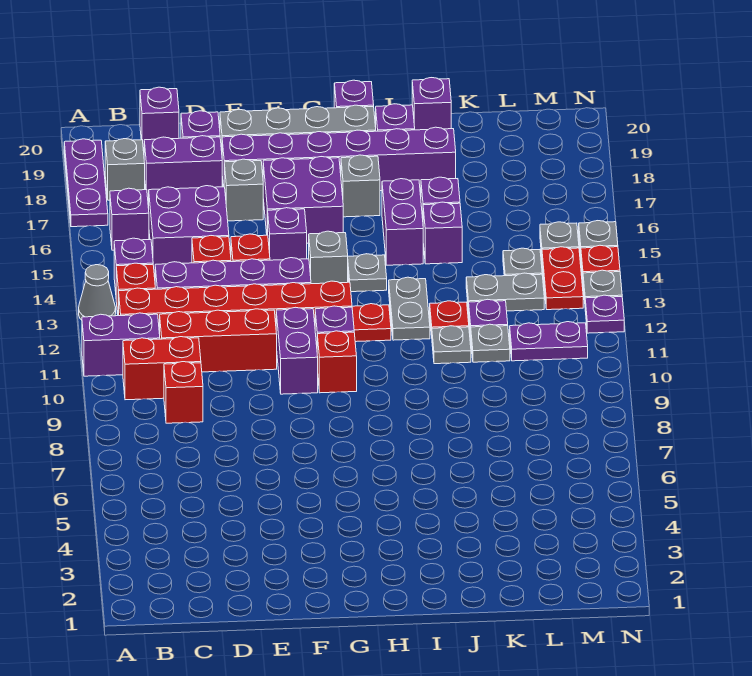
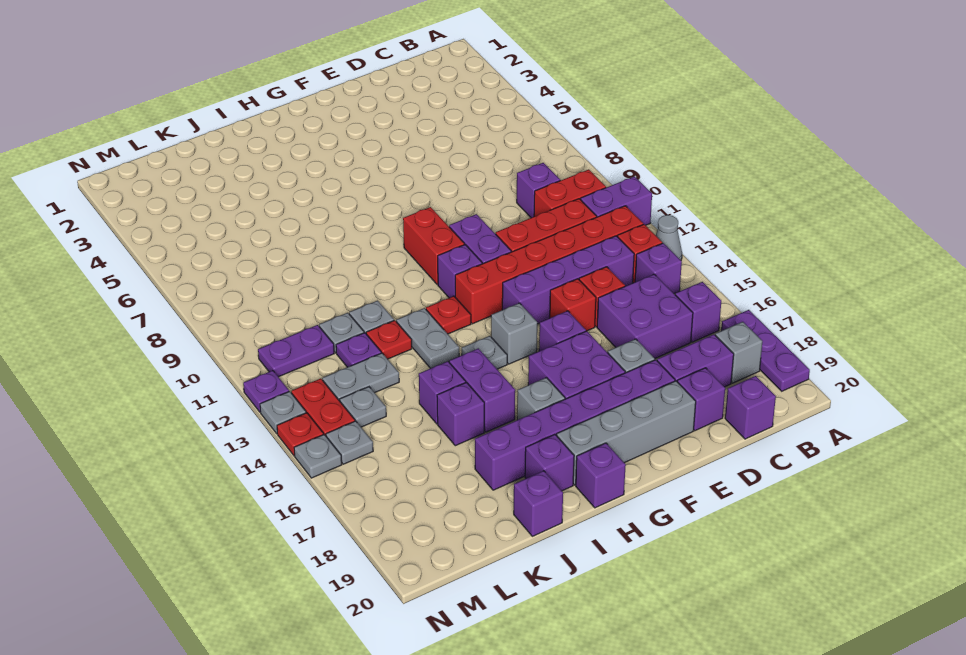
red 1x1 brick [164,362,203,423] -> purple 1x1 brick [517,163,560,218]
red 1x1 brick [317,331,357,393] -> red 1x2 brick [403,207,464,285]

